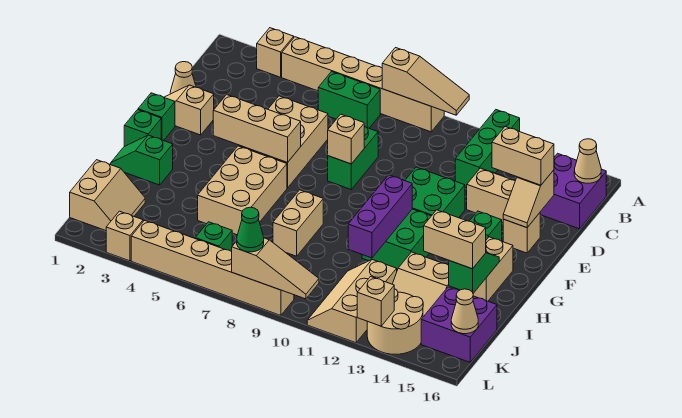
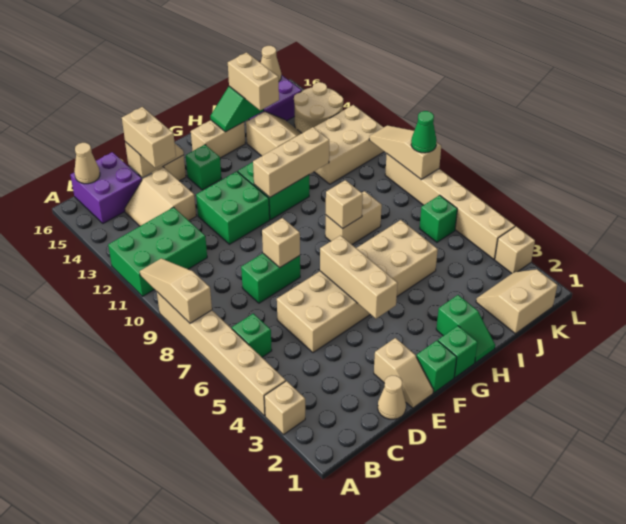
green 1x3 brick [455,110,520,188] -> green 2x3 brick [108,207,207,296]
green 1x2 brick [318,72,380,128] -> green 1x1 brick [232,314,272,357]
purple 1x3 brick [348,175,412,258] -> tan 1x3 brick [253,127,329,197]
tan 2x3 slope [307,260,397,343] -> tan 2x3 brick [314,105,384,184]
tan 1x1 brick [357,277,394,326] -> tan 1x1 brick moved to [326,180,363,229]

